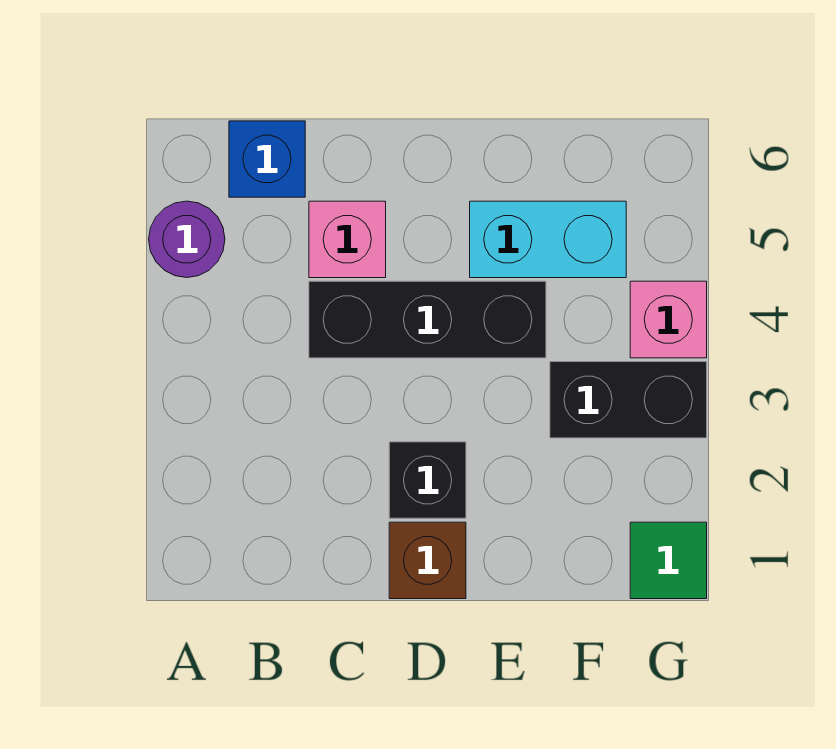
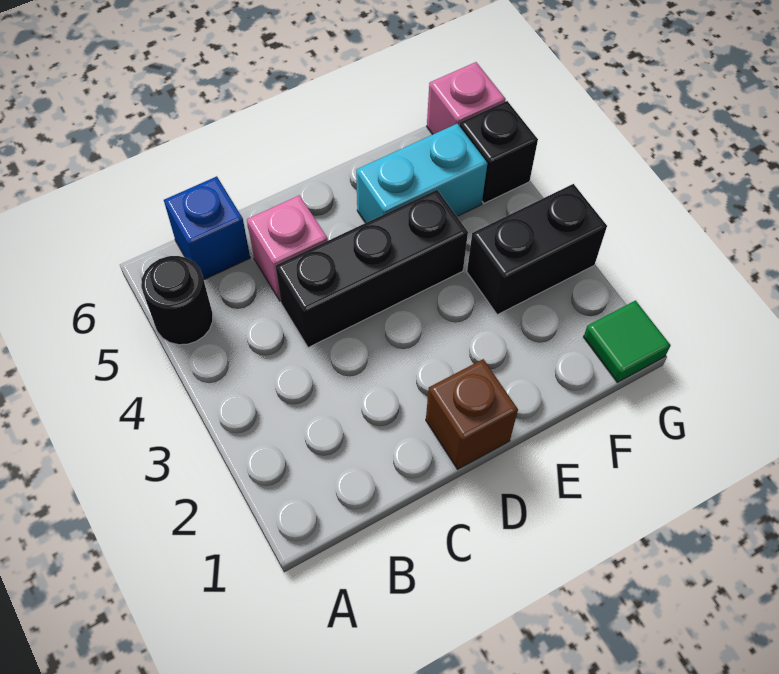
purple 1x1 round brick [149,201,225,278] -> black 1x1 round brick [141,256,213,345]
black 1x1 brick [389,442,466,518] -> black 1x1 brick moved to [459,101,538,203]
pink 1x1 brick [630,281,707,358] -> pink 1x1 brick moved to [427,62,506,135]

